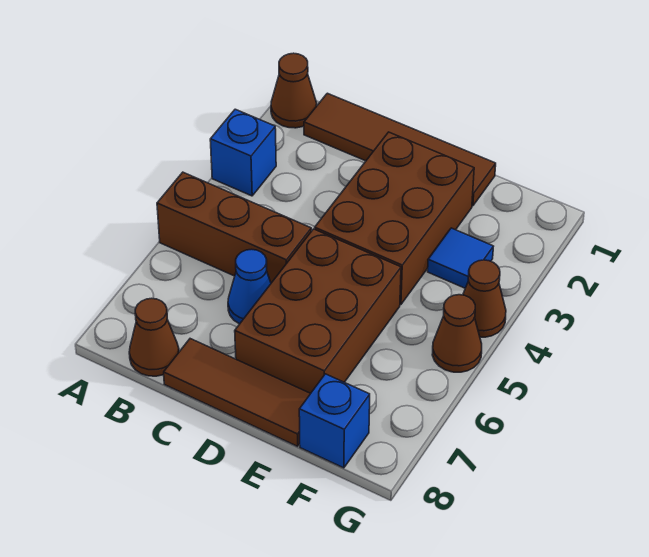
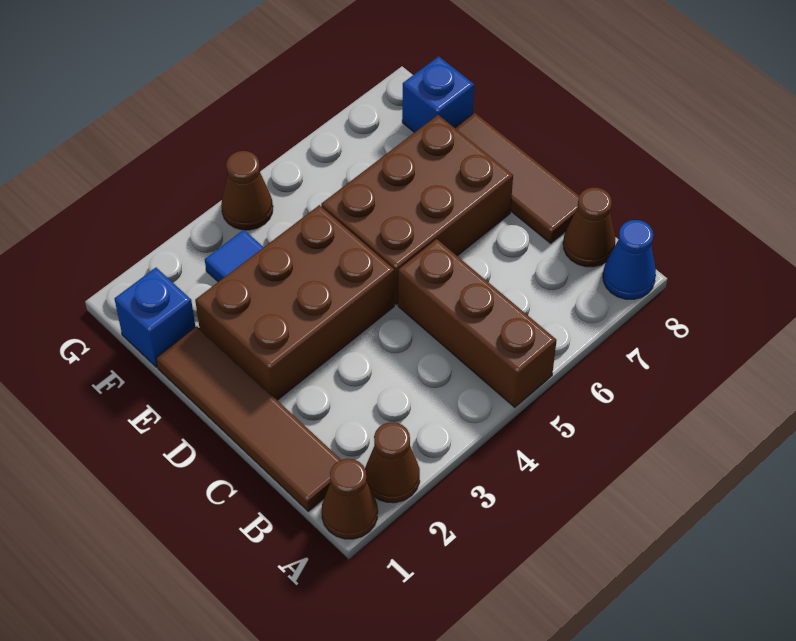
blue 1x1 brick [210,109,276,196] -> blue 1x1 brick moved to [115,268,195,367]
blue 1x1 cone [228,249,271,324] -> blue 1x1 cone moved to [603,220,656,299]
brown 1x1 cone [432,295,482,372] -> brown 1x1 cone moved to [365,422,420,503]

